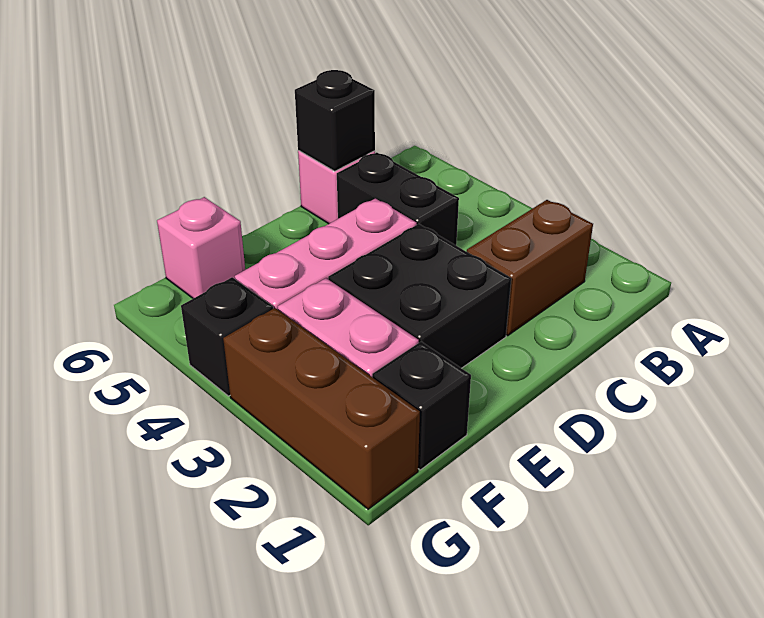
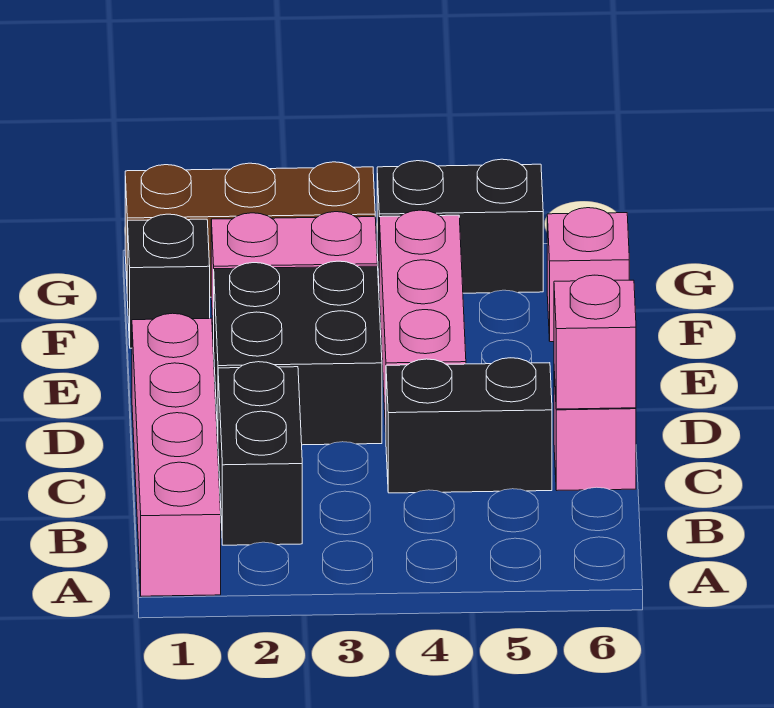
none -> pink 1x4 brick [132,313,221,596]
brown 1x2 brick [467,200,593,336] -> black 1x2 brick [218,362,302,545]
black 1x1 brick [295,70,375,171] -> pink 1x1 brick [554,275,636,409]
black 1x1 brick [181,277,273,396] -> black 1x2 brick [377,159,543,293]

